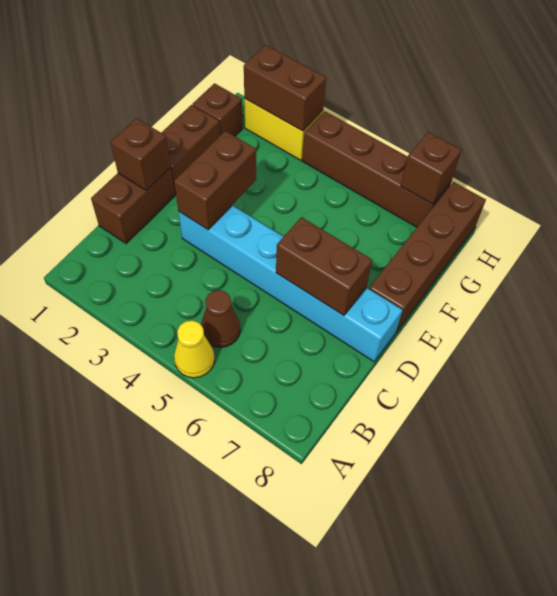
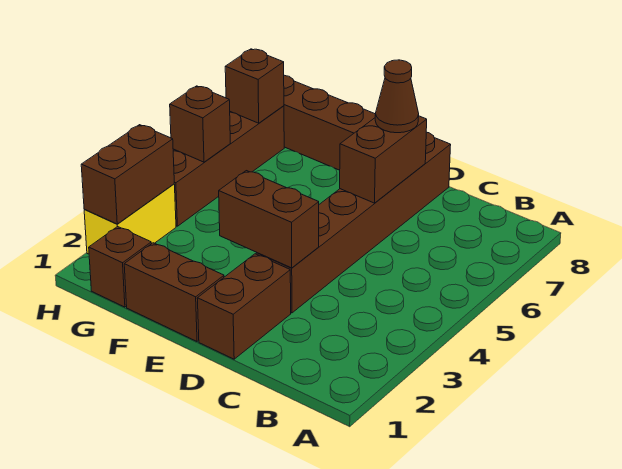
yellow 1x1 cone [174,321,215,378] -> none
brown 1x1 cone [201,290,240,348] -> brown 1x1 cone moved to [375,60,419,133]
brown 1x2 brick [91,168,175,244] -> brown 1x2 brick turned to [197,254,291,359]
brown 1x1 brick [111,118,171,190] -> brown 1x1 brick moved to [170,86,230,162]
cyan 1x6 brick [178,205,402,362] -> brown 1x6 brick [256,132,451,313]

